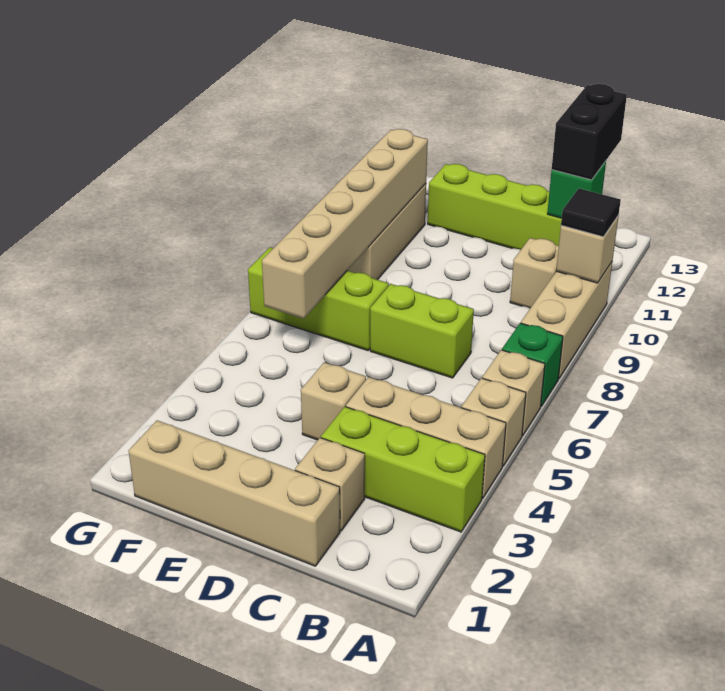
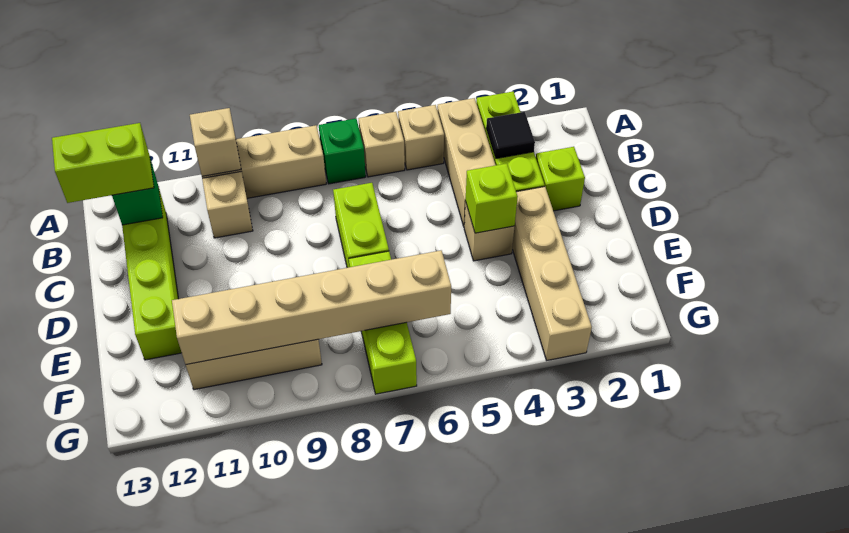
black 1x1 tile [561,189,621,237] -> black 1x1 tile moved to [486,112,535,158]
black 1x2 brick [552,84,627,180] -> lime 1x2 brick [52,123,154,203]
tan 1x4 brick [129,420,340,566] -> tan 1x4 brick moved to [512,186,592,360]
tan 1x1 brick [295,438,365,531] -> lime 1x1 brick [536,147,585,211]
none -> lime 1x1 brick [466,164,518,233]

